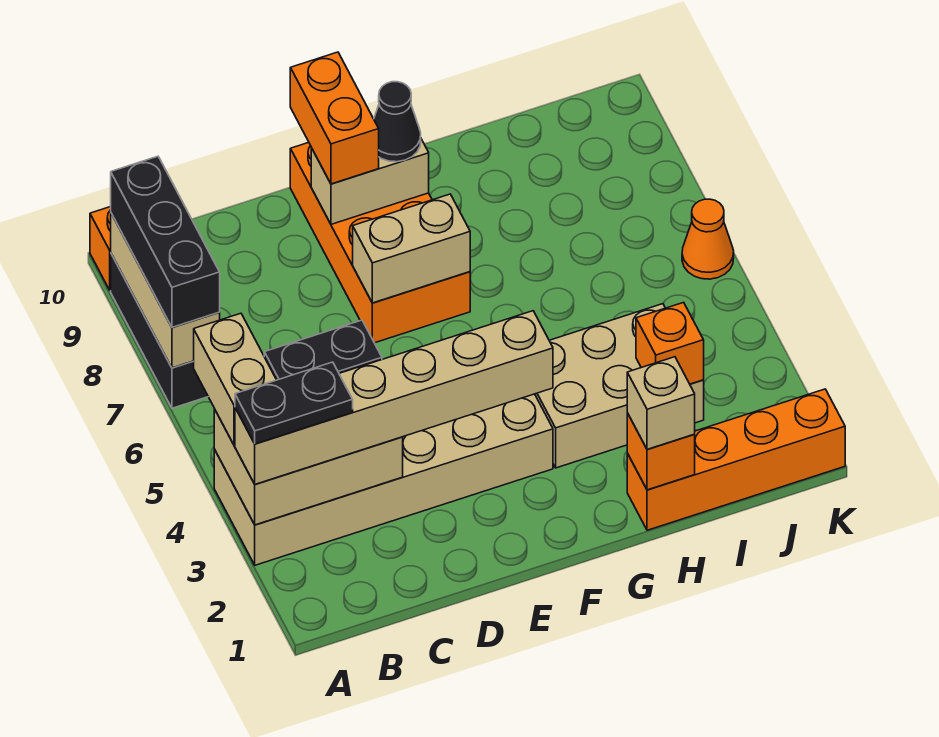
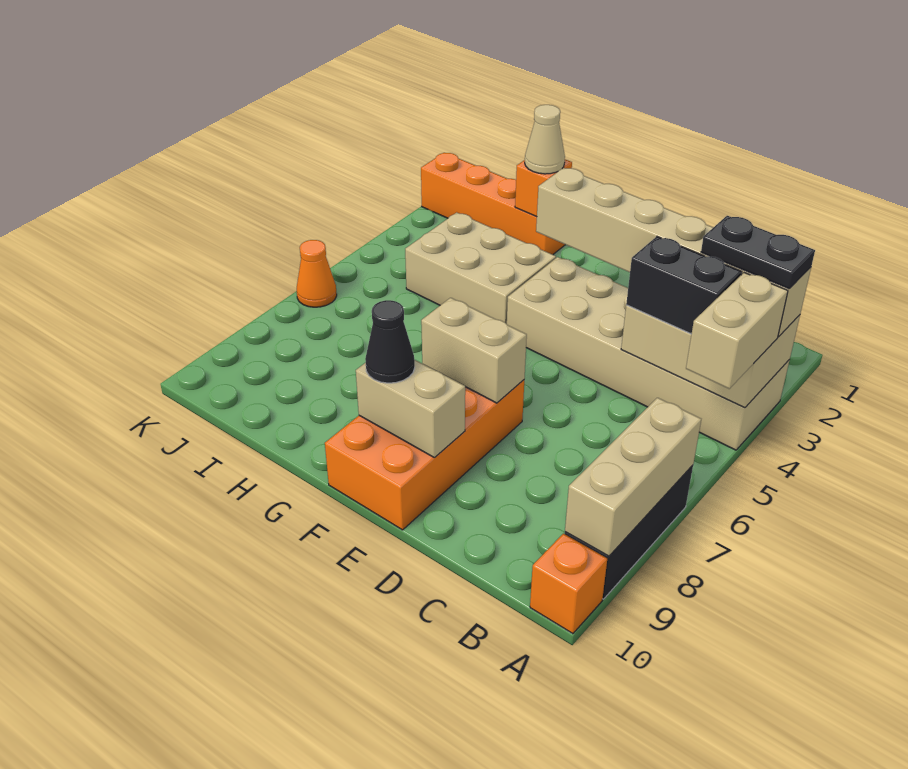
black 1x3 brick [111,156,220,327] -> none
orange 1x2 brick [290,52,379,184] -> none
tan 1x1 brick [627,357,695,450] -> tan 1x1 cone [525,105,565,174]
orange 1x1 brick [636,302,704,384] -> none

